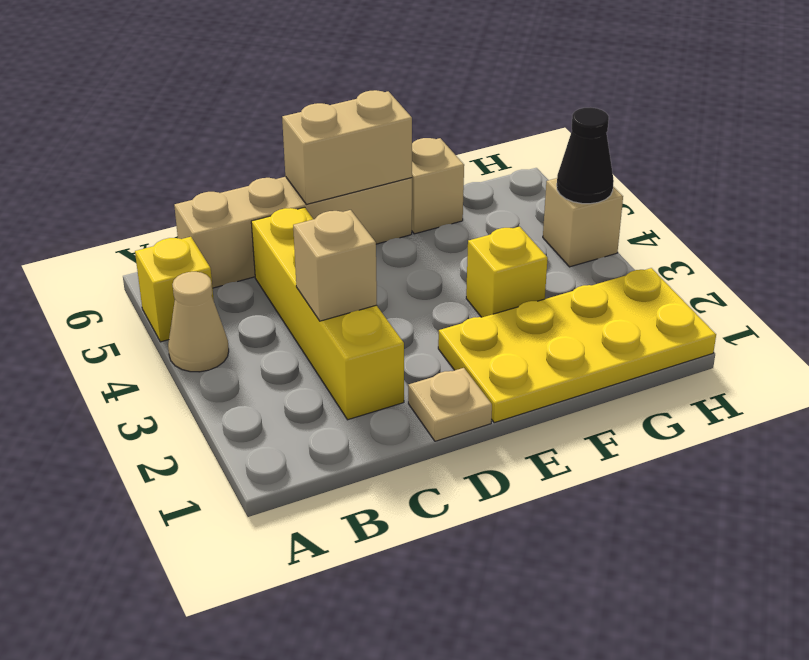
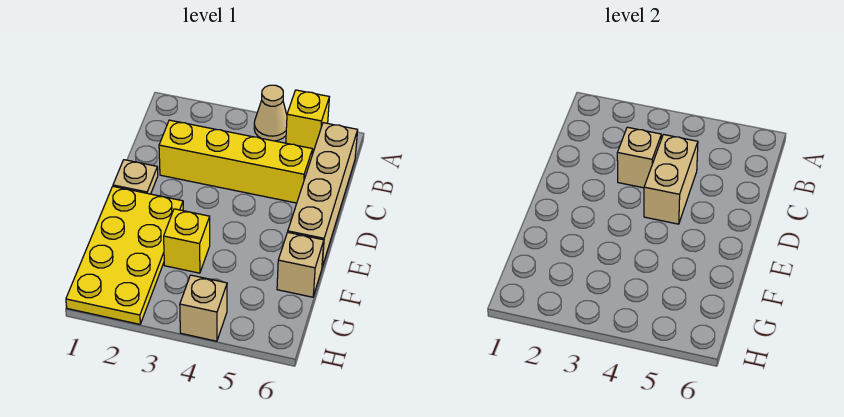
tan 1x2 brick [282,90,412,204] -> tan 1x2 brick moved to [644,135,698,224]
black 1x1 cone [557,108,614,204] -> none

